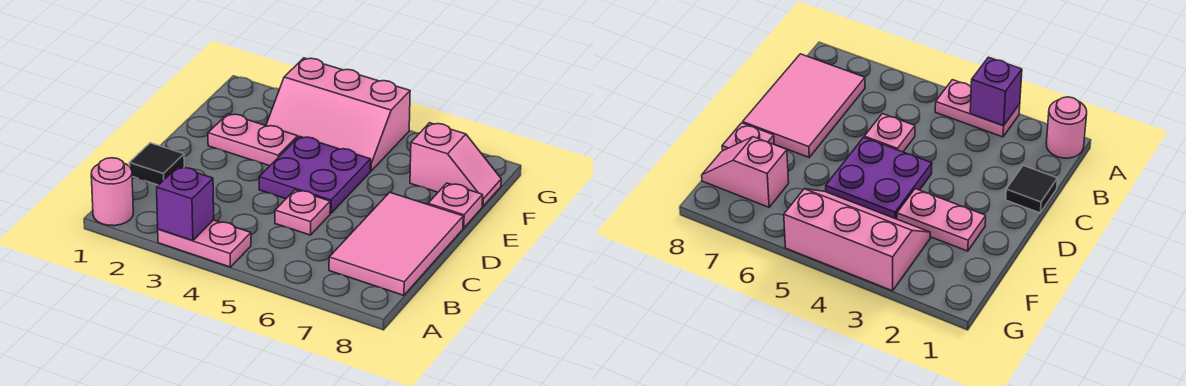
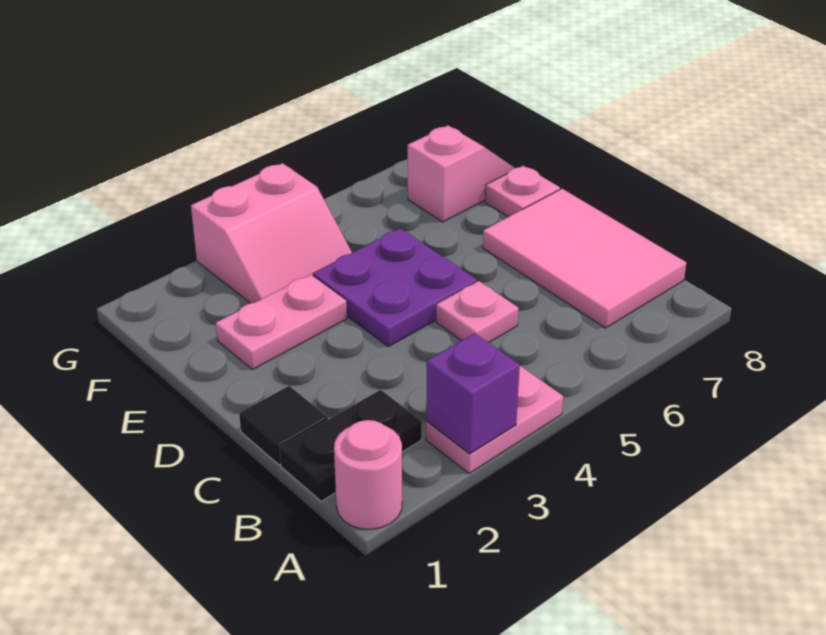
none -> black 1x2 plate [280,390,422,501]
pink 2x3 slope [266,58,410,171] -> pink 2x2 slope [191,163,352,303]

